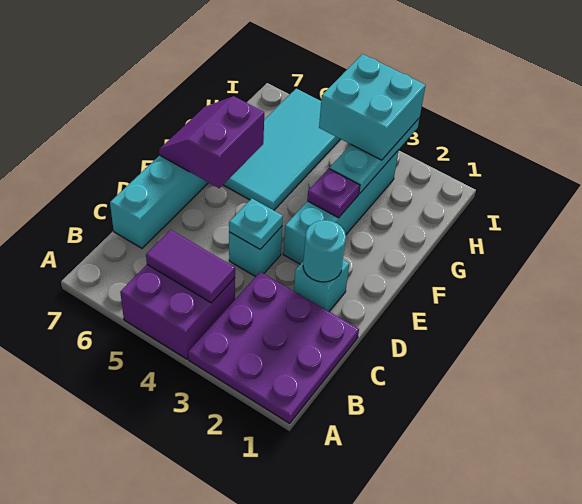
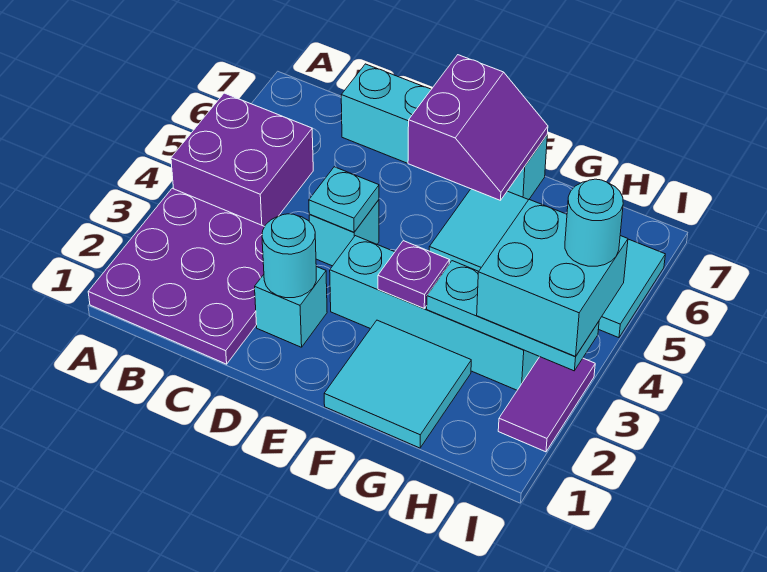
purple 1x2 tile [146,230,235,303] -> purple 1x2 tile moved to [498,357,595,452]
purple 2x2 slope [159,96,264,188] -> purple 2x2 slope turned to [408,55,548,200]
none -> cyan 2x2 tile [324,320,471,448]
none -> cyan 1x1 round brick [565,179,623,266]

